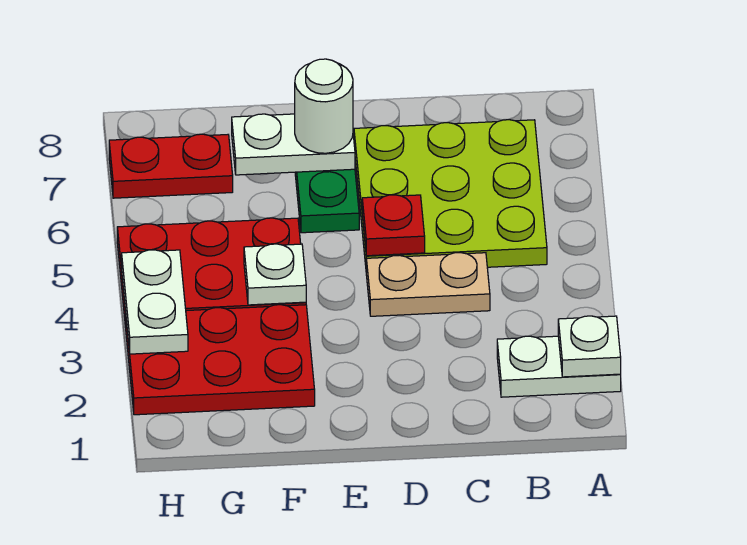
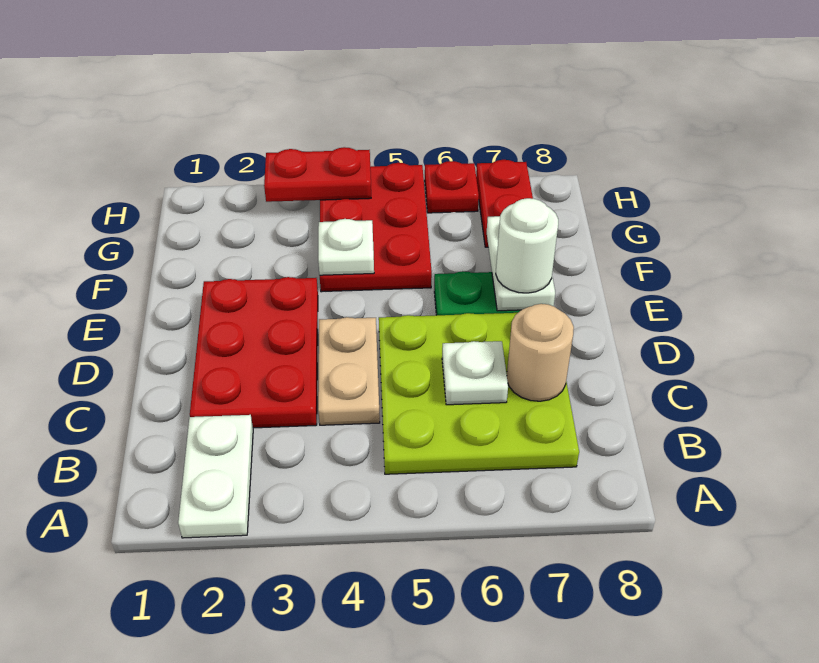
white 1x1 plate [558,316,621,377] -> white 1x1 plate moved to [442,341,508,405]
none -> tan 1x1 round brick [507,304,574,401]
red 1x1 plate [362,195,425,256] -> red 1x1 plate moved to [425,161,479,213]
red 2x3 plate [126,305,315,415] -> red 2x3 plate moved to [190,277,318,428]
white 1x2 plate [122,250,188,354] -> red 1x2 plate [264,147,371,202]

